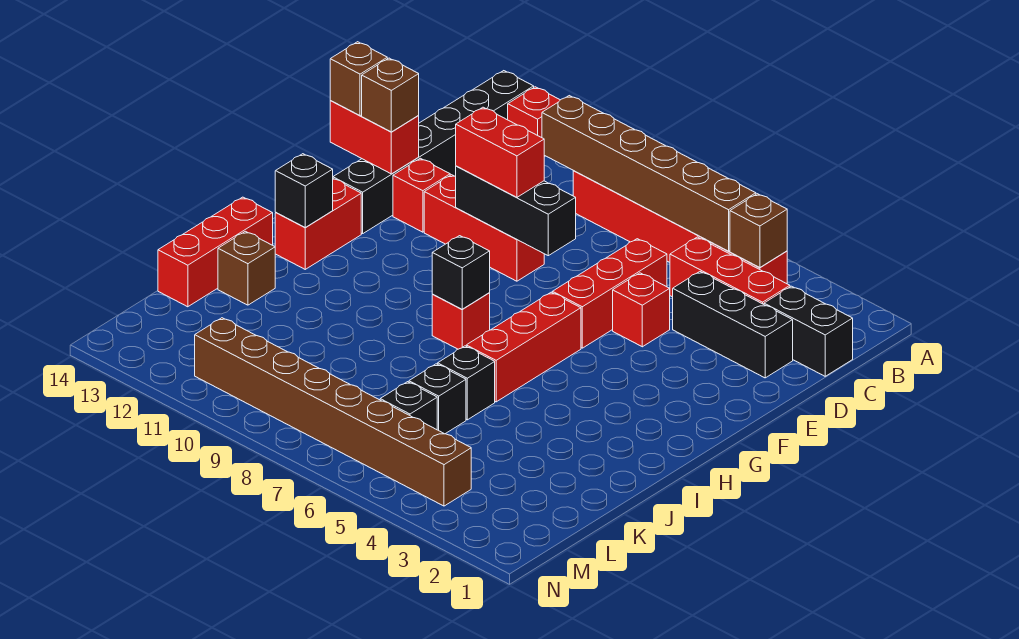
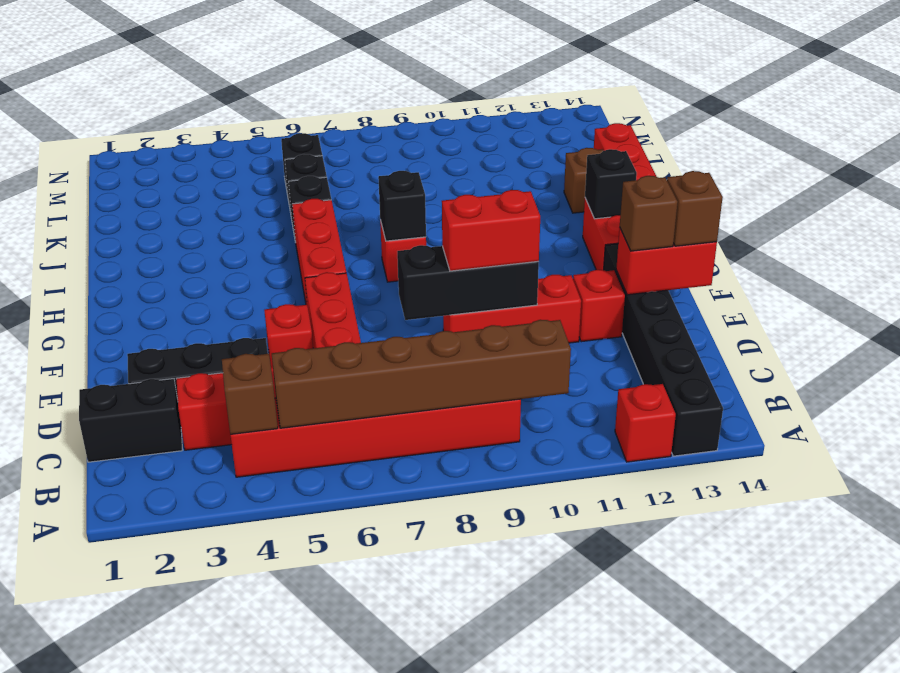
brown 1x8 brick [195,318,471,506] -> none

